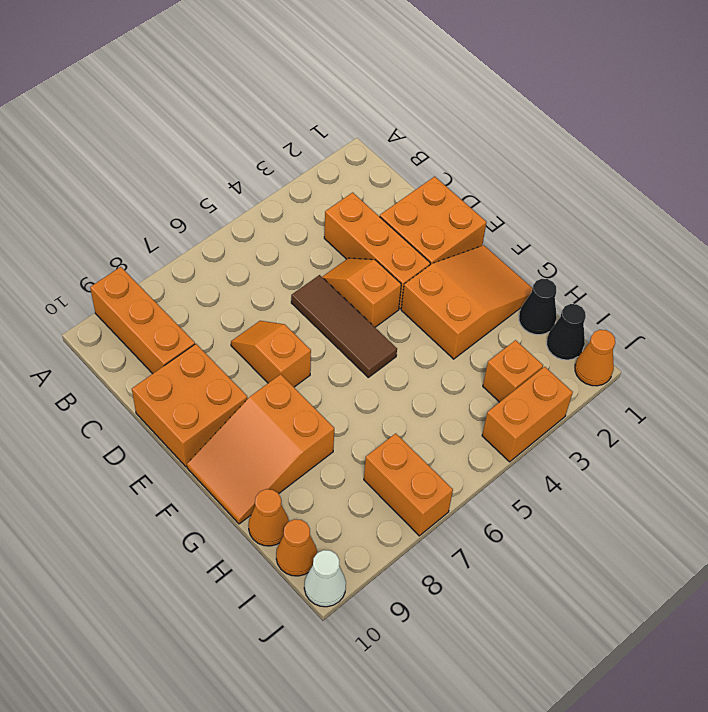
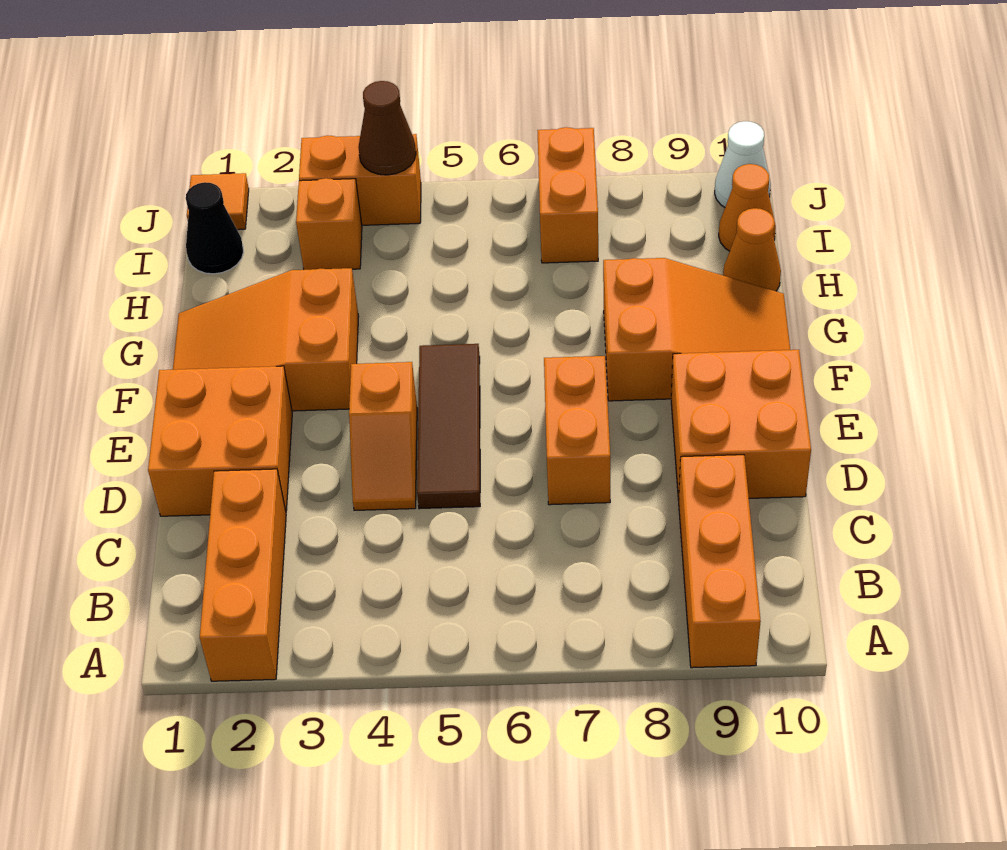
orange 1x3 brick [324,192,430,309] -> orange 1x3 brick moved to [200,469,286,681]
orange 1x2 slope [231,321,311,387] -> orange 1x2 brick [544,356,610,505]
black 1x1 cone [519,279,557,335] -> none
orange 1x1 cone [575,330,615,386] -> orange 1x1 tile [187,173,249,230]
none -> brown 1x1 cone [358,81,416,175]

